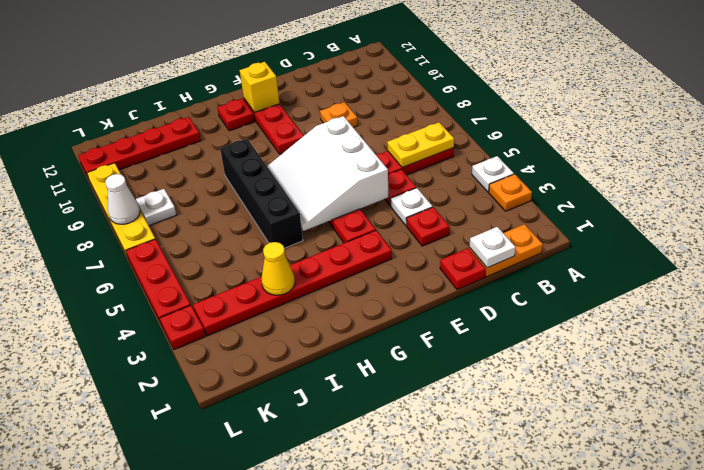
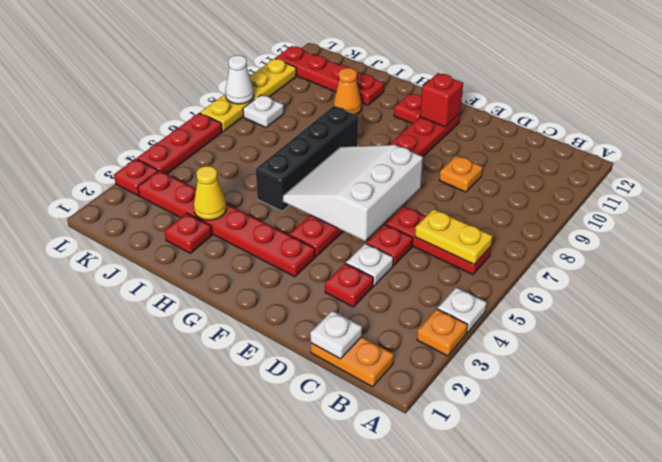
red 1x1 plate [440,248,486,290] -> red 1x1 plate moved to [165,213,212,253]
yellow 1x1 brick [240,62,280,113] -> red 1x1 brick [420,73,463,127]
none -> orange 1x1 cone [333,68,362,115]

